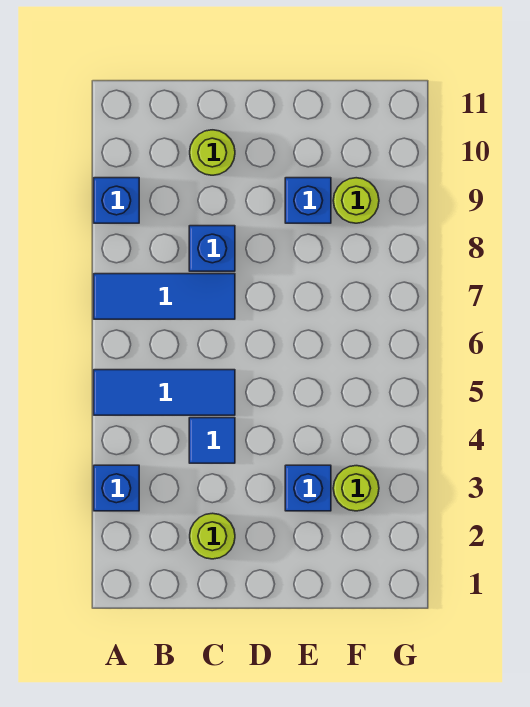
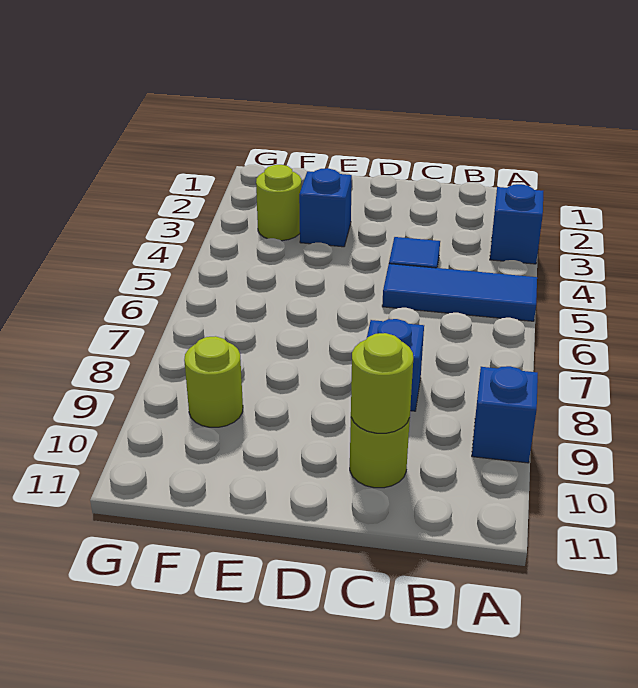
blue 1x3 tile [94,274,235,319] -> none
lime 1x1 round brick [190,513,235,559] -> lime 1x1 round brick moved to [351,333,413,433]
blue 1x1 brick [285,178,331,223] -> none

